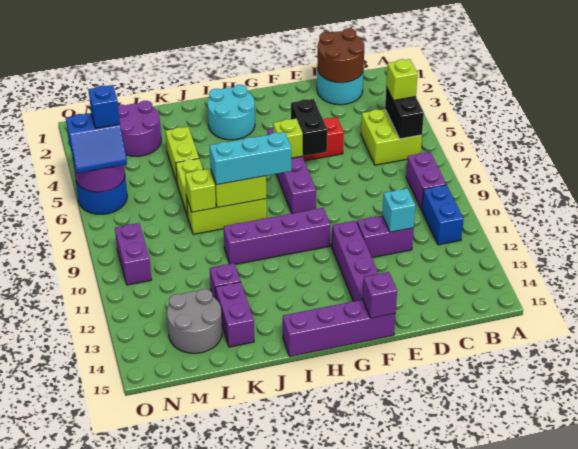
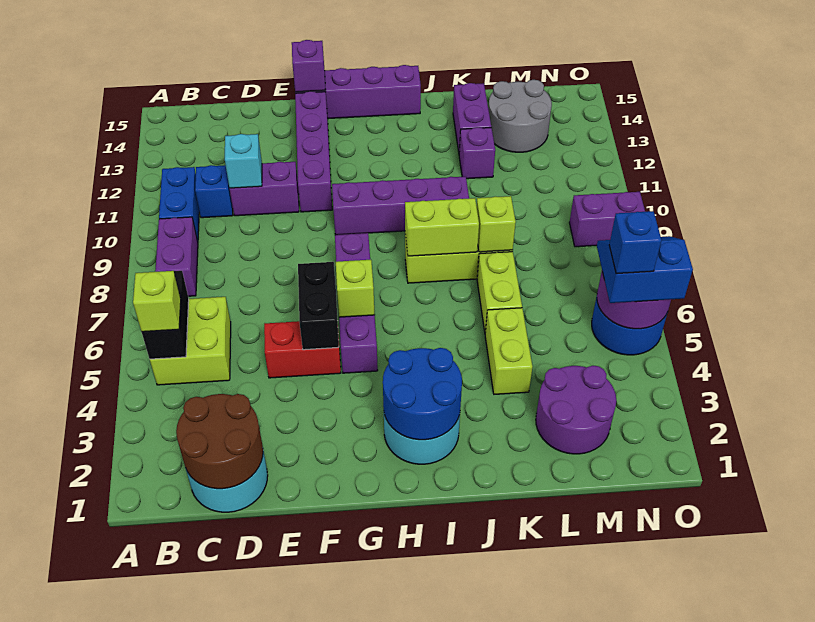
none -> blue 1x1 brick [195,165,233,218]
none -> blue 2x2 round brick [383,348,462,440]
cyan 1x3 brick [210,132,292,185] -> none
purple 1x2 brick [115,223,151,285] -> purple 1x2 brick turned to [569,192,645,247]

